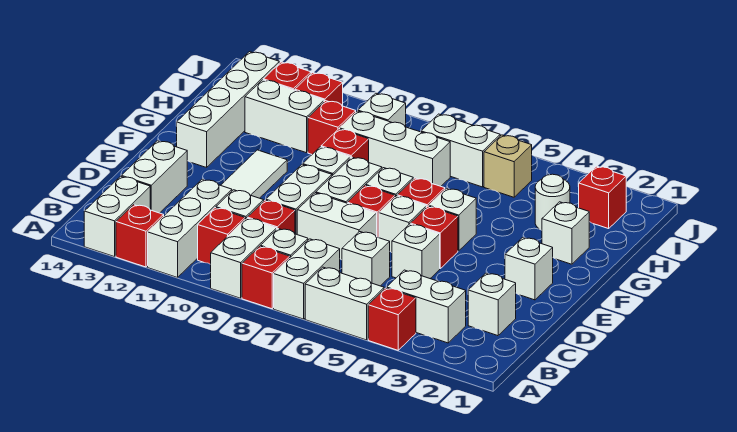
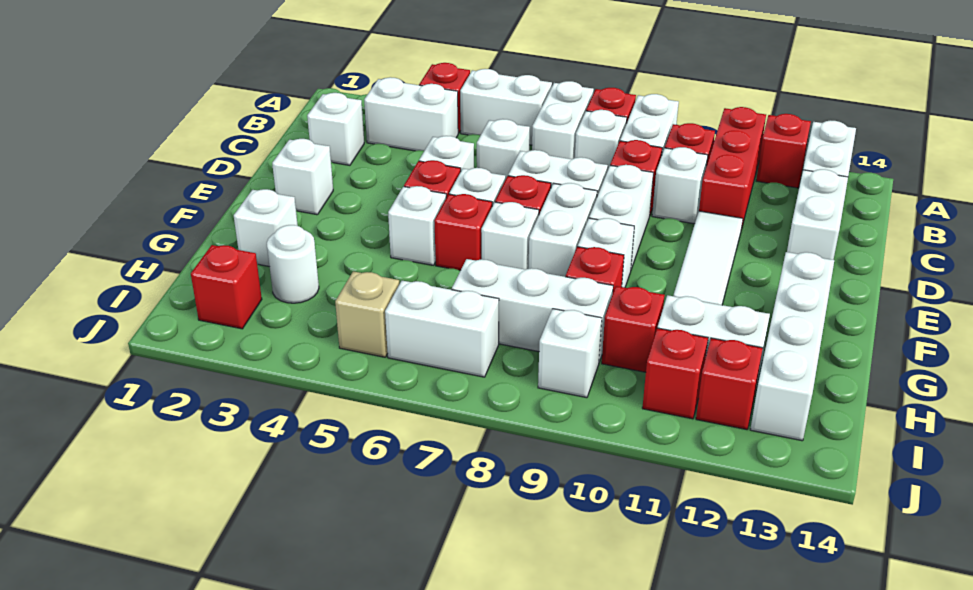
white 1x3 brick [148,179,232,277] -> red 1x3 brick [699,107,766,230]

